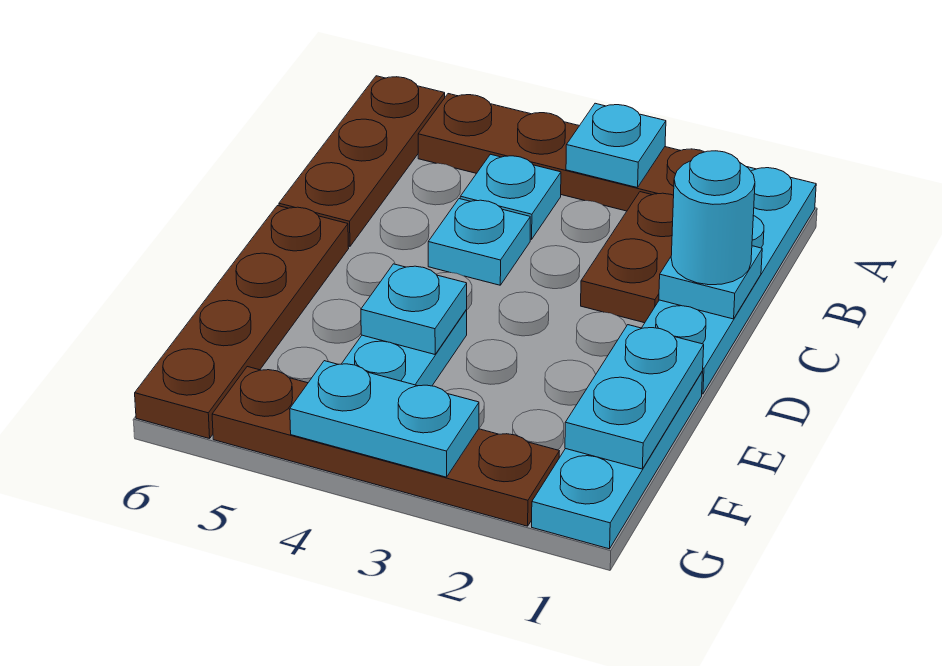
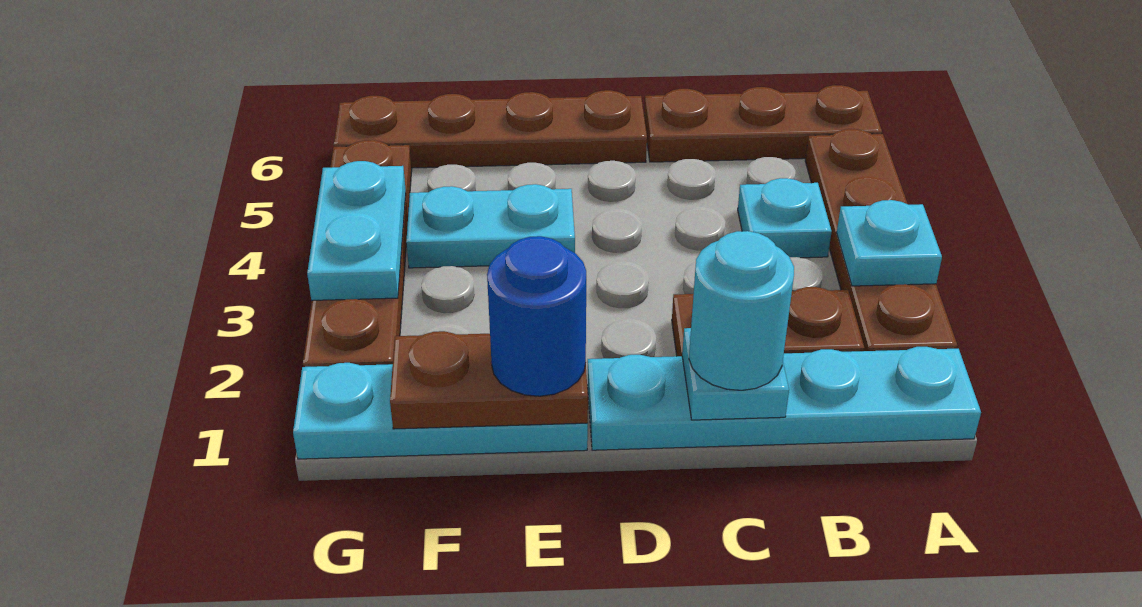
cyan 1x1 plate [428,199,530,285] -> none
cyan 1x2 plate [565,325,704,469] -> brown 1x2 plate [390,331,588,429]
none -> blue 1x1 round brick [487,236,586,396]
cyan 1x1 plate [361,264,467,354] -> none

